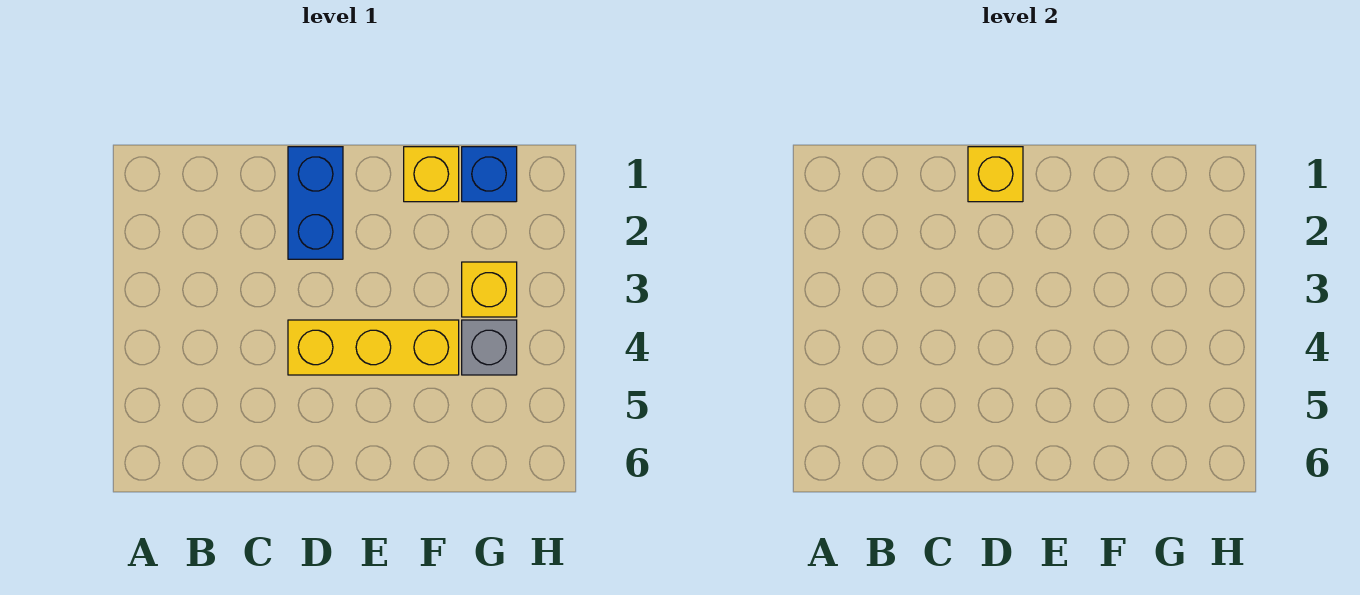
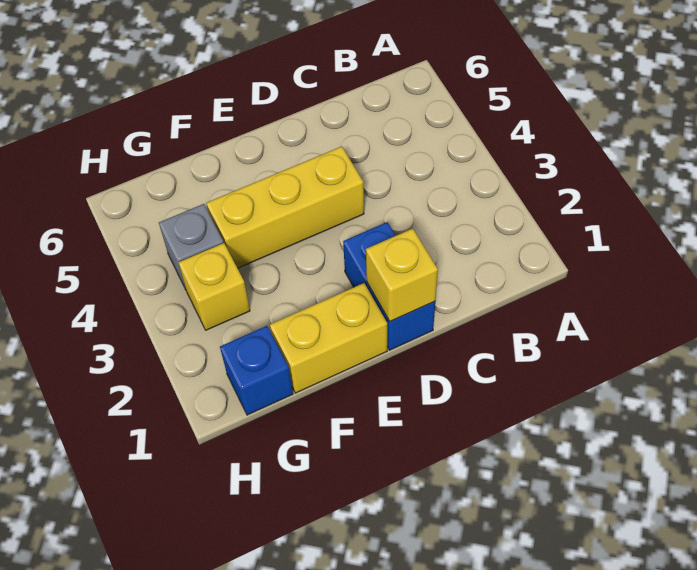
yellow 1x1 brick [404,147,459,202] -> yellow 1x2 brick [270,283,387,393]

